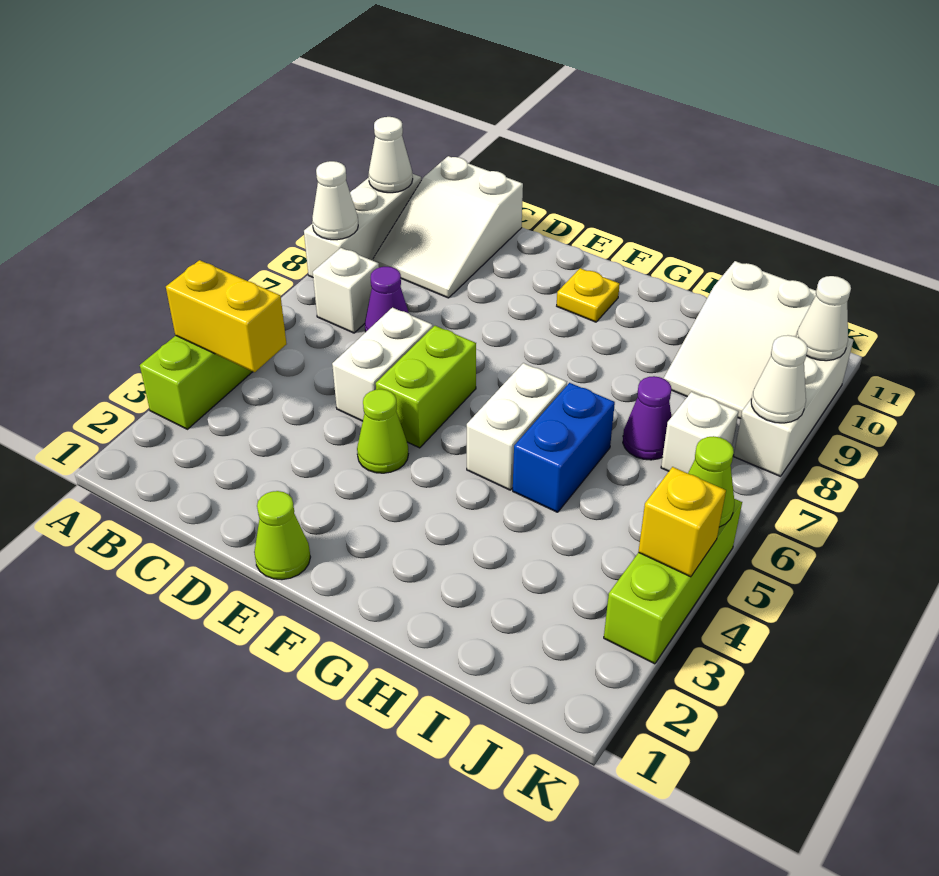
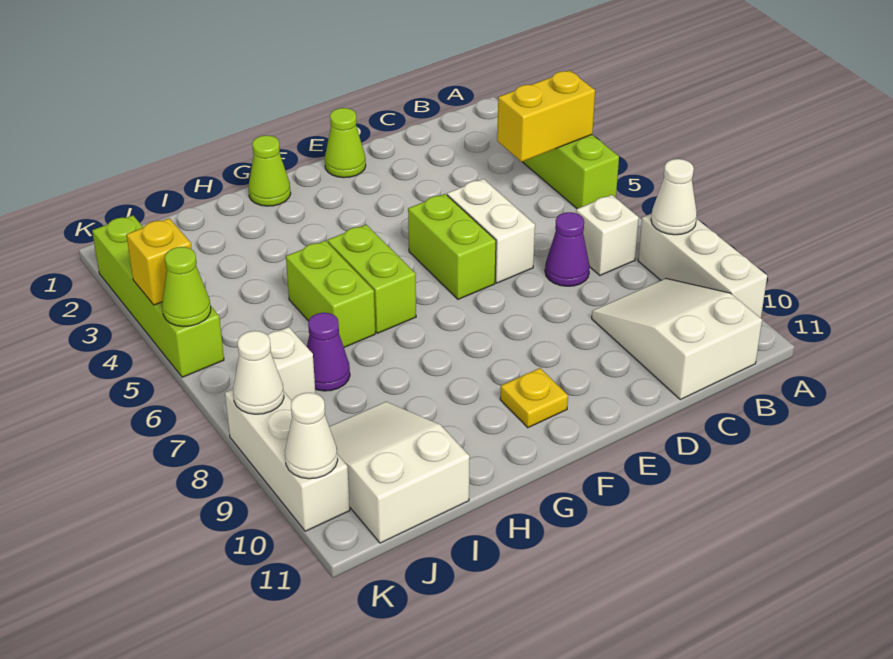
white 1x1 cone [369,117,413,193] -> none
lime 1x1 cone [357,389,408,473] -> lime 1x1 cone moved to [248,135,291,206]
white 1x2 brick [467,363,567,490] -> lime 1x2 brick [327,225,416,333]
blue 1x2 brick [513,383,615,512] -> lime 1x2 brick [286,241,375,347]
lime 1x3 brick [604,499,742,664] -> lime 1x4 brick [92,215,224,377]

